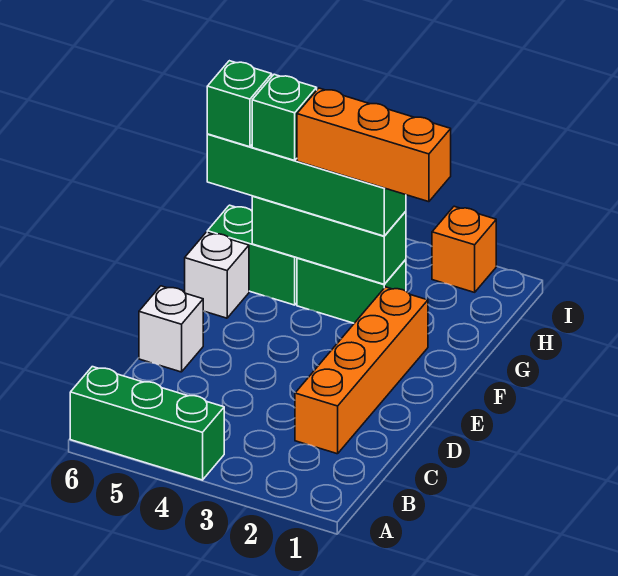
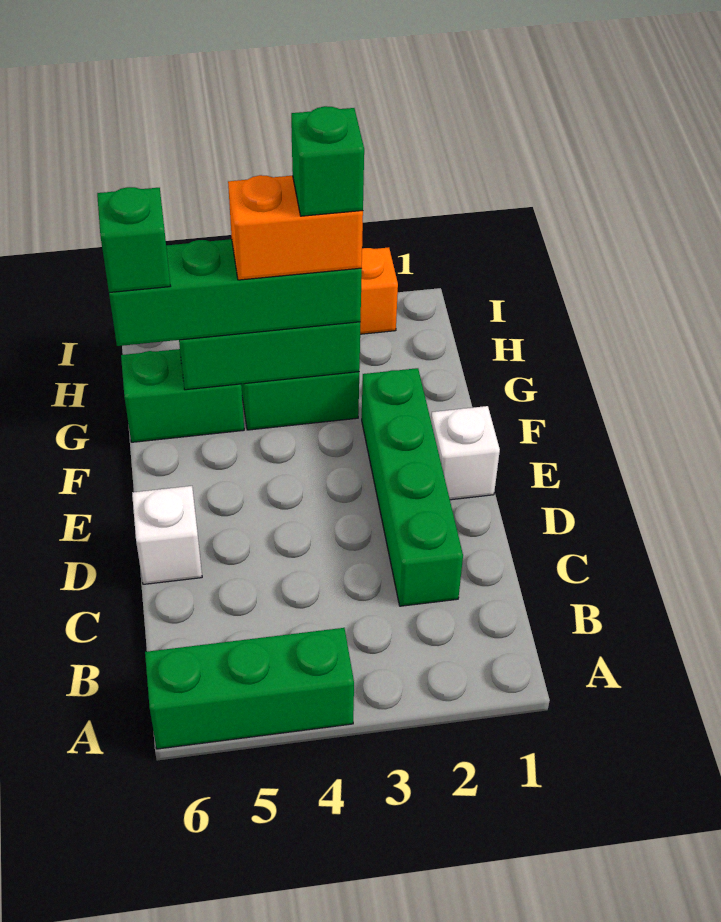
orange 1x4 brick [295,287,428,454] -> green 1x4 brick [362,368,463,606]
white 1x1 brick [185,232,249,318] -> white 1x1 brick moved to [431,406,500,500]
orange 1x3 brick [297,88,451,202] -> orange 1x2 brick [228,175,363,280]
green 1x1 brick [252,74,317,160] -> green 1x1 brick moved to [291,106,364,216]

